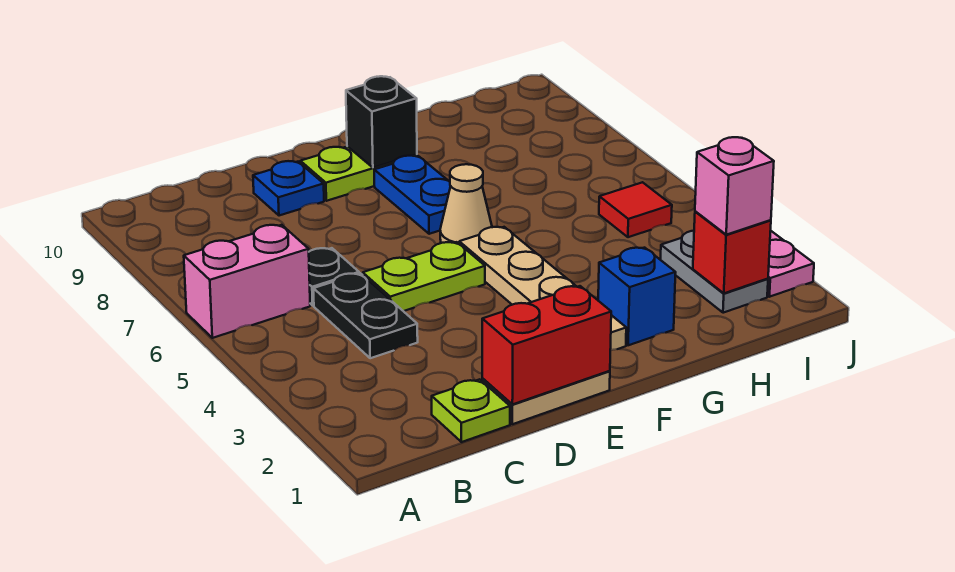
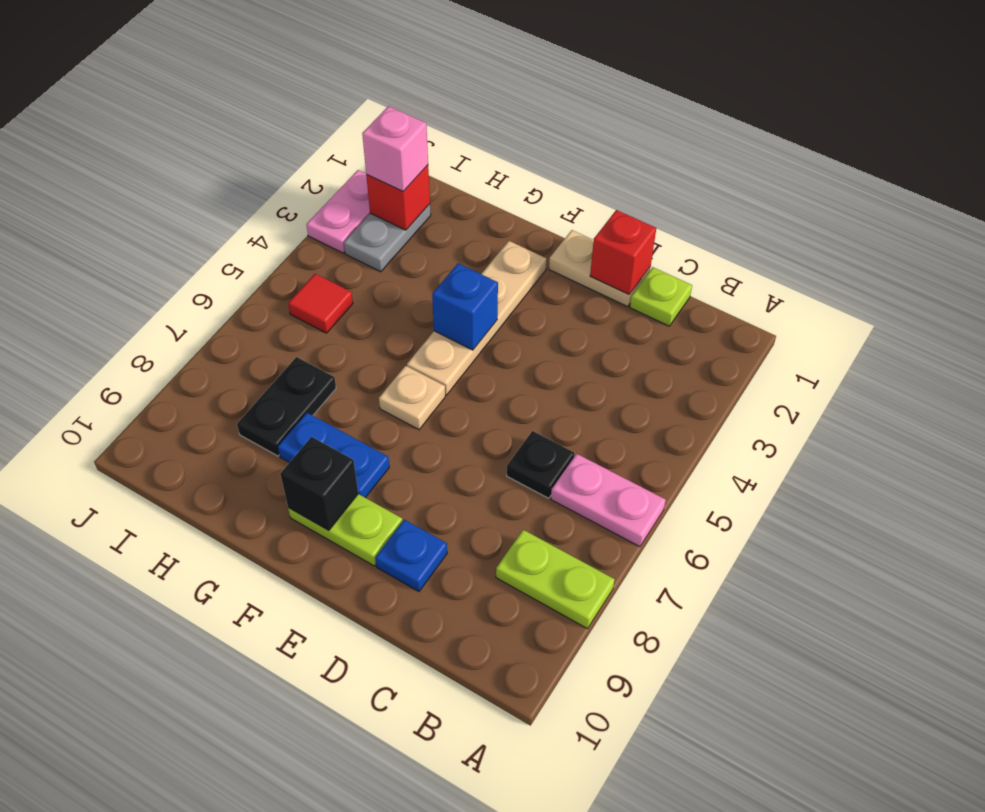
pink 1x2 brick [184,225,310,338] -> pink 1x2 plate [551,454,666,547]
black 1x2 plate [313,273,418,358] -> black 1x2 plate moved to [237,357,336,456]
red 1x2 brick [482,286,611,404] -> red 1x1 brick [590,210,656,294]
lime 1x2 plate [363,242,485,311] -> lime 1x2 plate moved to [496,530,615,629]
tan 1x1 cone [440,164,492,243] -> tan 1x1 plate [379,366,445,429]
blue 1x2 plate [374,156,450,234] -> blue 1x2 plate turned to [278,413,389,498]
blue 1x1 brick [598,248,676,345] -> blue 1x1 brick moved to [432,263,498,350]

